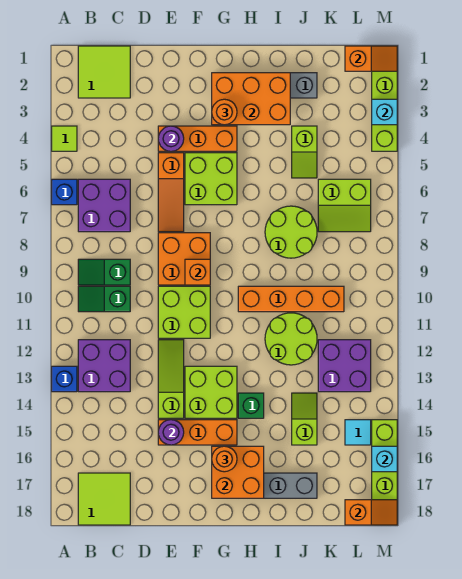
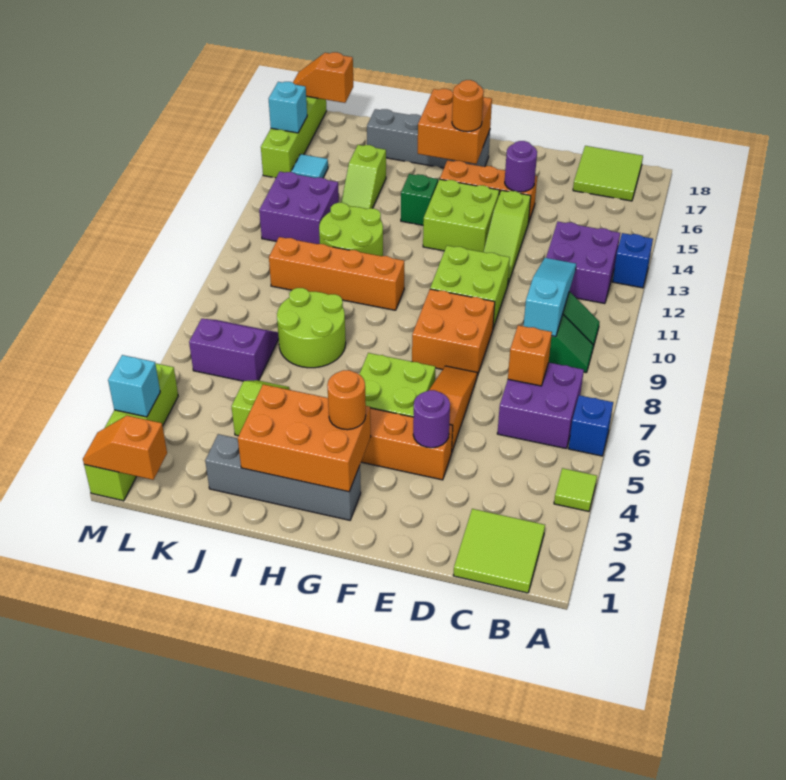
none -> cyan 1x3 slope [524,258,576,337]
orange 1x1 brick [185,259,210,285] -> orange 1x1 brick moved to [508,325,552,386]
lime 2x2 slope [318,179,371,232] -> purple 2x2 slope [189,319,279,381]

